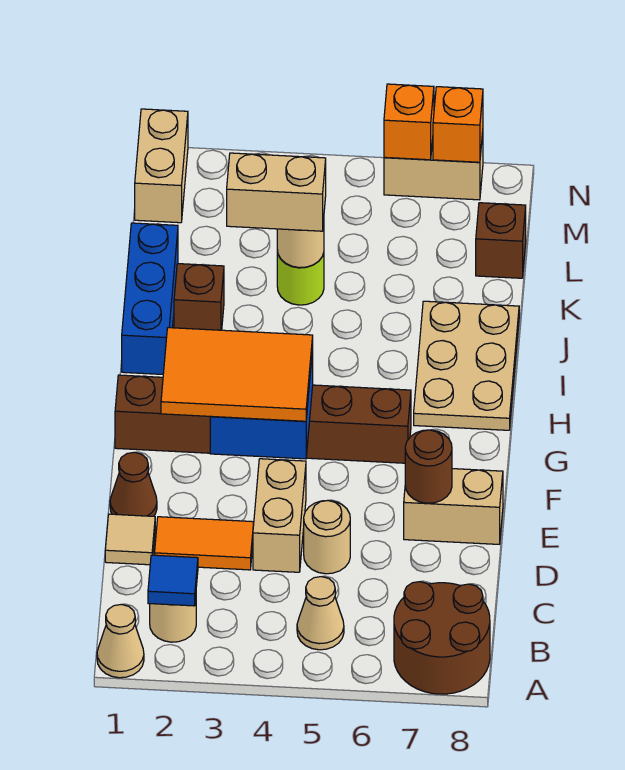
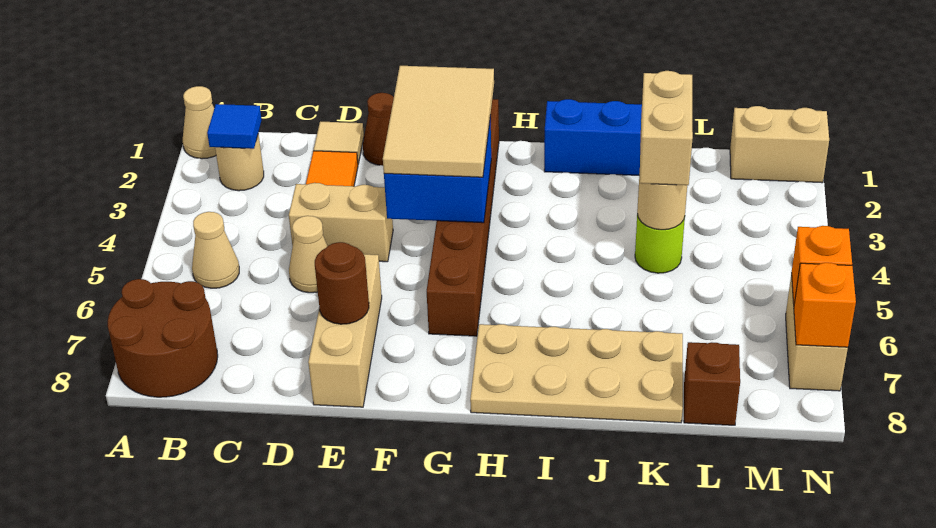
tan 1x1 round brick [304,500,350,574] -> tan 1x1 cone [289,216,327,293]
tan 1x2 brick [404,469,503,544] -> tan 1x3 brick [308,254,382,407]
orange 2x3 tile [161,328,313,421] -> tan 2x3 tile [383,66,494,177]
tan 2x3 plate [414,301,519,430] -> tan 2x4 plate [470,324,683,423]
brown 1x1 brick [174,264,224,330] -> none

